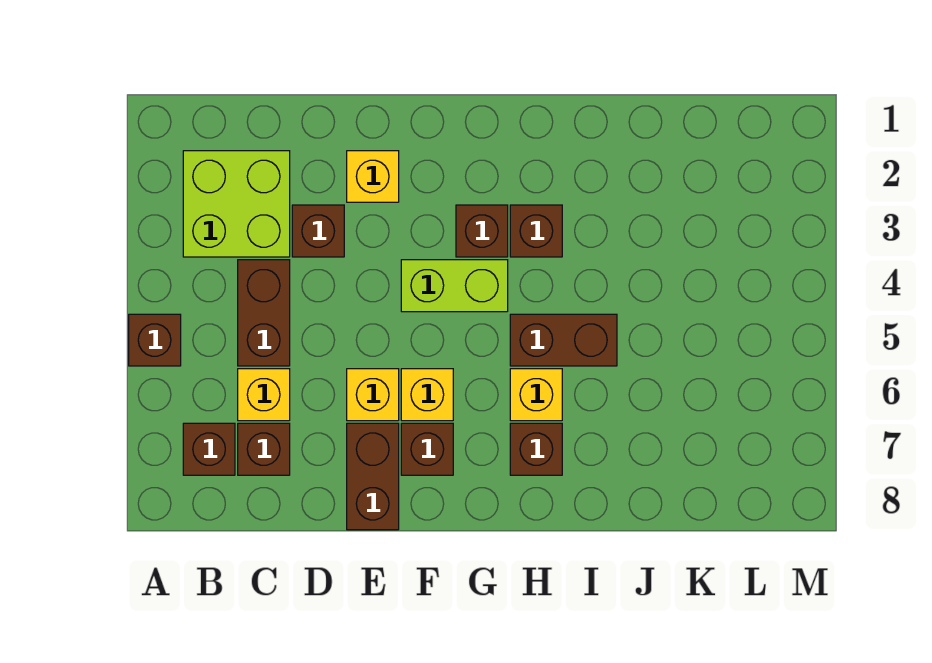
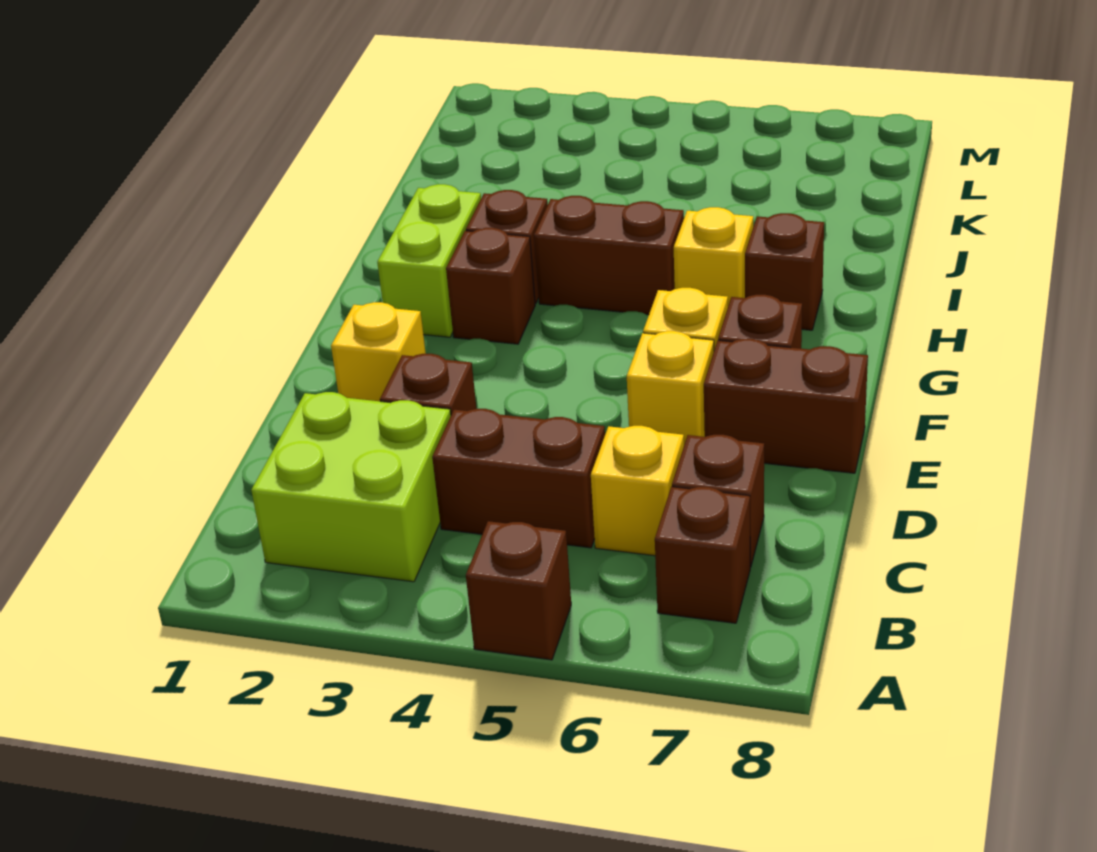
lime 1x2 brick [401,260,508,312] -> lime 1x2 brick moved to [377,184,481,337]
brown 1x2 brick [510,314,617,366] -> brown 1x2 brick turned to [534,196,684,315]

